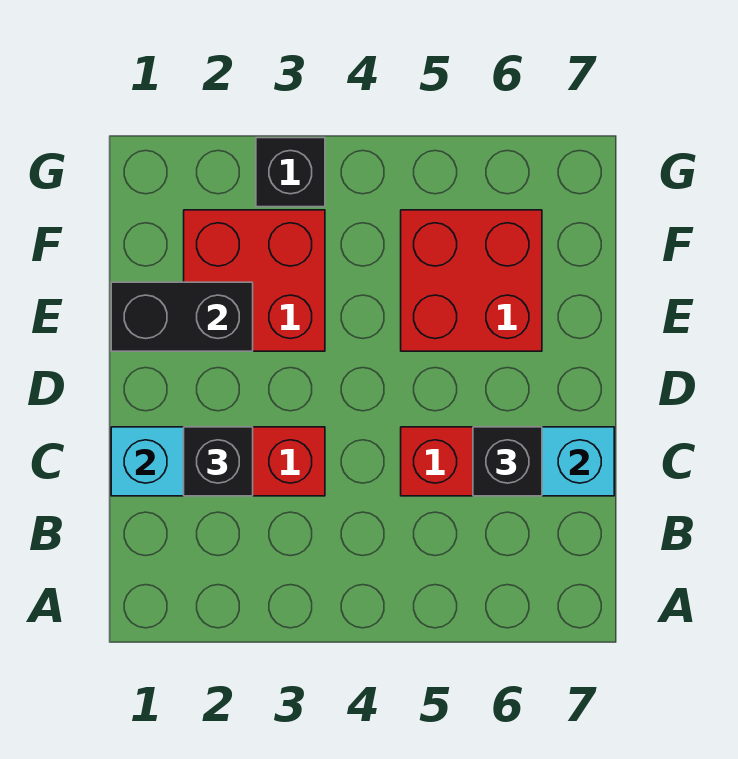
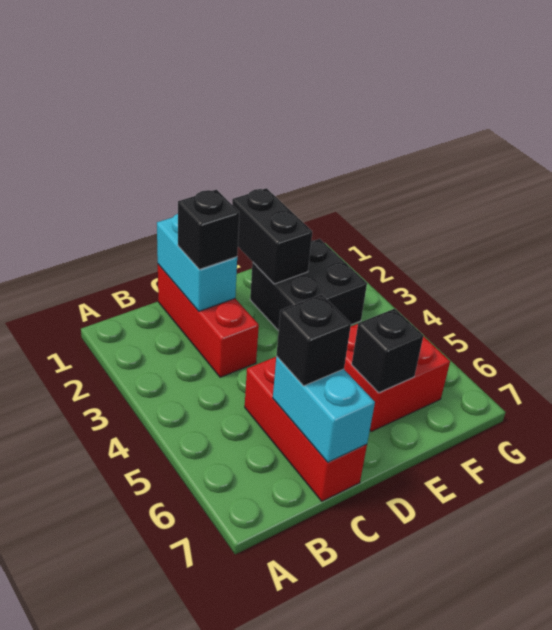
red 2x2 brick [184,210,325,351] -> black 2x2 brick [250,239,367,331]
black 1x1 brick [256,138,325,207] -> black 1x1 brick moved to [352,309,423,393]

